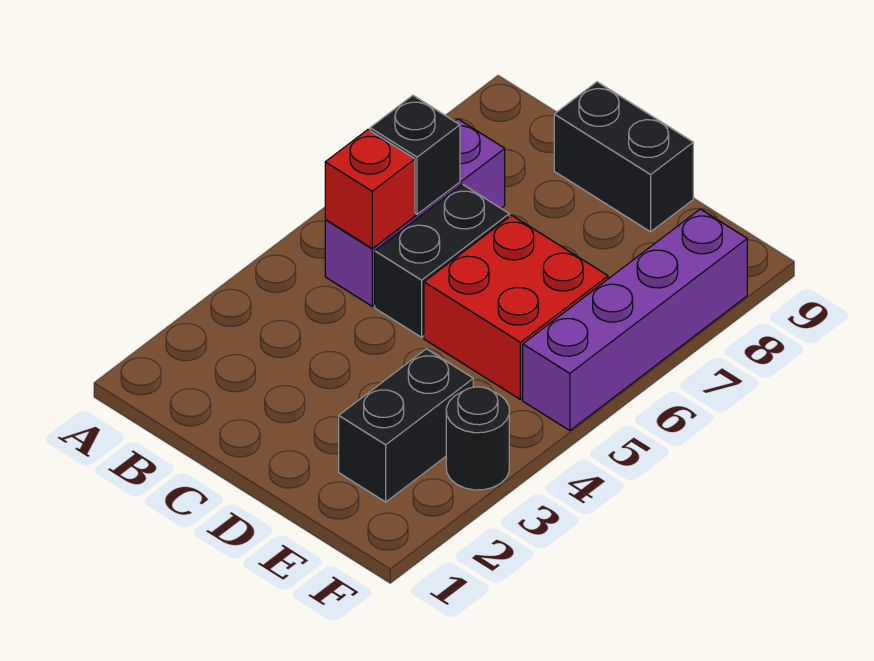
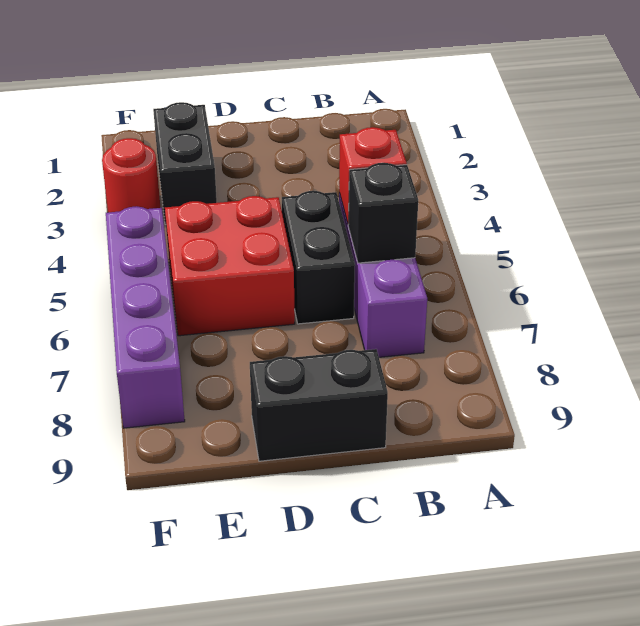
black 1x1 round brick [446,387,509,490] -> red 1x1 round brick [102,138,160,212]

